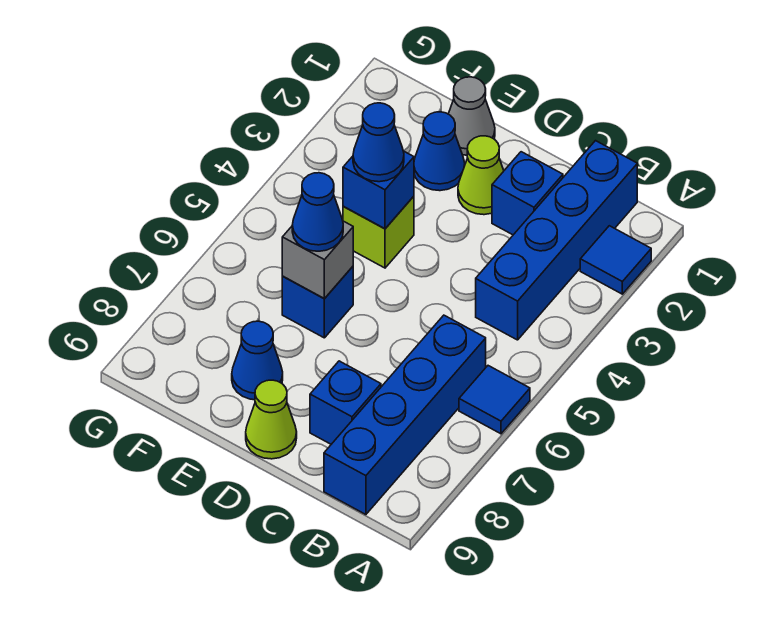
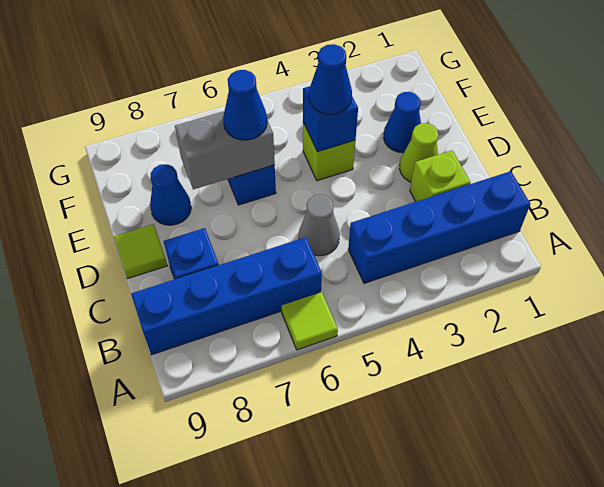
blue 1x1 tile [580,226,651,294] -> none
blue 1x1 tile [459,366,530,434] -> lime 1x1 tile [281,292,338,350]
blue 1x1 brick [492,152,563,235] -> lime 1x1 brick [410,150,470,202]
lime 1x1 cone [246,380,297,459] -> lime 1x1 tile [114,224,167,279]
grey 1x1 cone [449,77,495,155] -> grey 1x1 cone moved to [299,195,340,256]
grey 1x1 brick [282,221,353,299] -> grey 1x2 brick [175,111,275,190]

